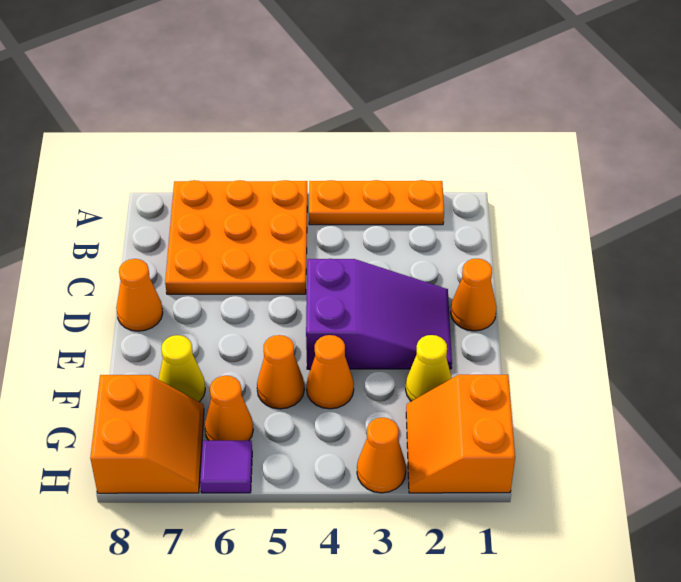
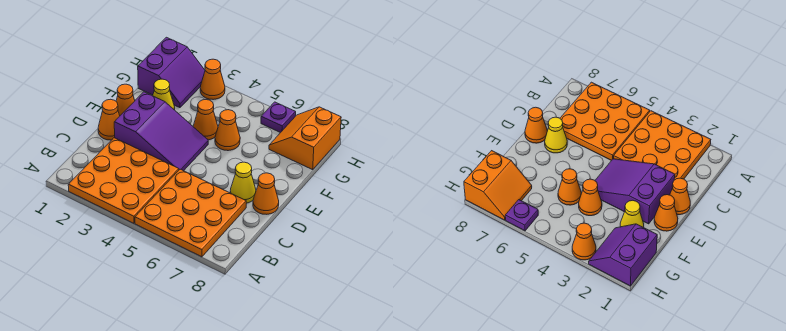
orange 1x3 plate [309,180,444,225] -> orange 3x3 plate [68,138,179,223]
purple 2x3 slope [306,259,452,369] -> purple 2x3 slope turned to [114,92,208,171]
yellow 1x1 cone [159,335,205,402] -> yellow 1x1 cone moved to [230,162,256,203]
orange 2x2 slope [406,375,515,493] -> purple 2x2 slope [138,37,205,108]
orange 1x1 cone [205,376,253,441] -> orange 1x1 cone moved to [116,84,135,115]
purple 1x1 tile [200,441,252,493] -> purple 1x1 plate [261,102,296,133]

